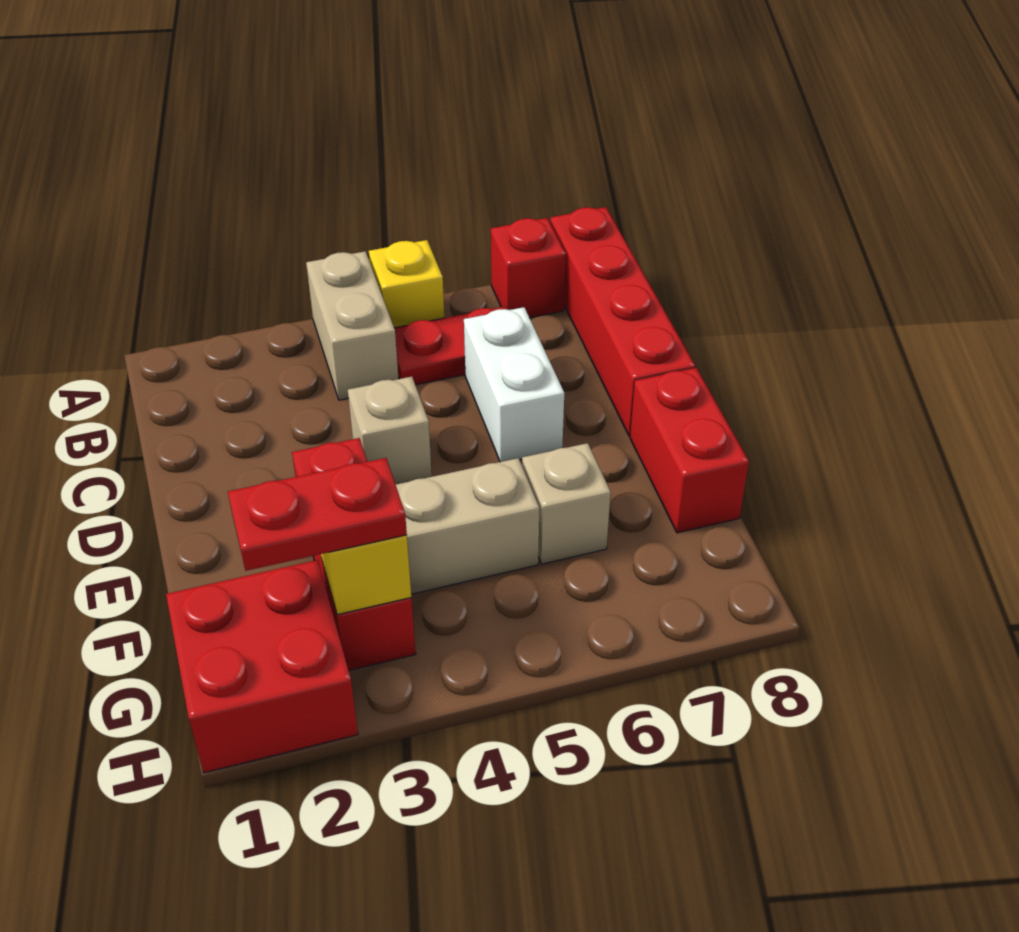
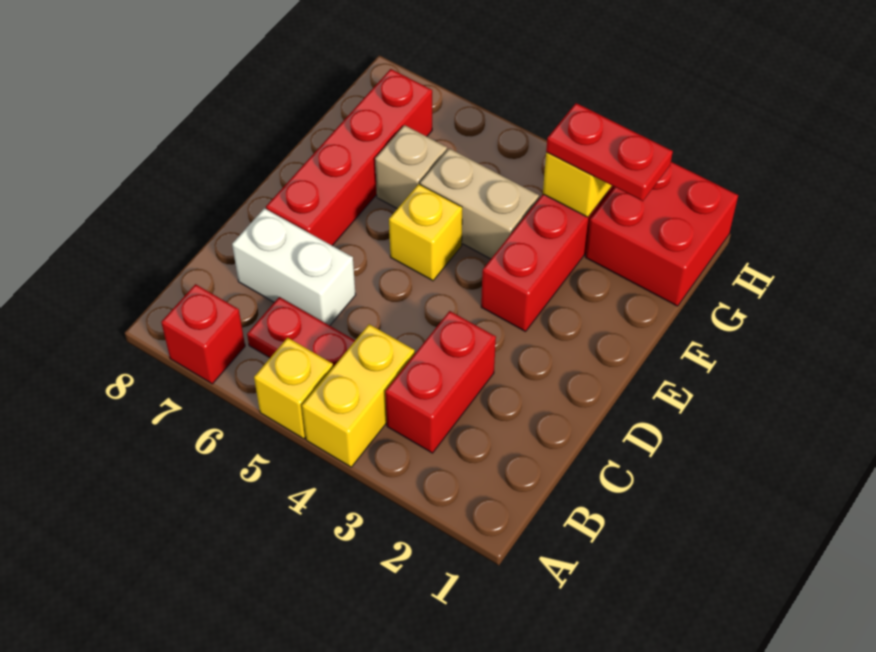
tan 1x2 brick [306,251,398,400] -> yellow 1x2 brick [302,324,415,467]
red 1x4 brick [550,207,695,436] -> red 1x4 brick moved to [266,69,432,246]
white 1x2 brick [464,307,564,462] -> white 1x2 brick turned to [232,208,356,326]
tan 1x1 brick [348,377,432,484] -> none
none -> yellow 1x1 brick [389,184,462,281]
red 1x2 brick [630,368,749,533] -> red 1x2 brick moved to [385,311,496,453]

